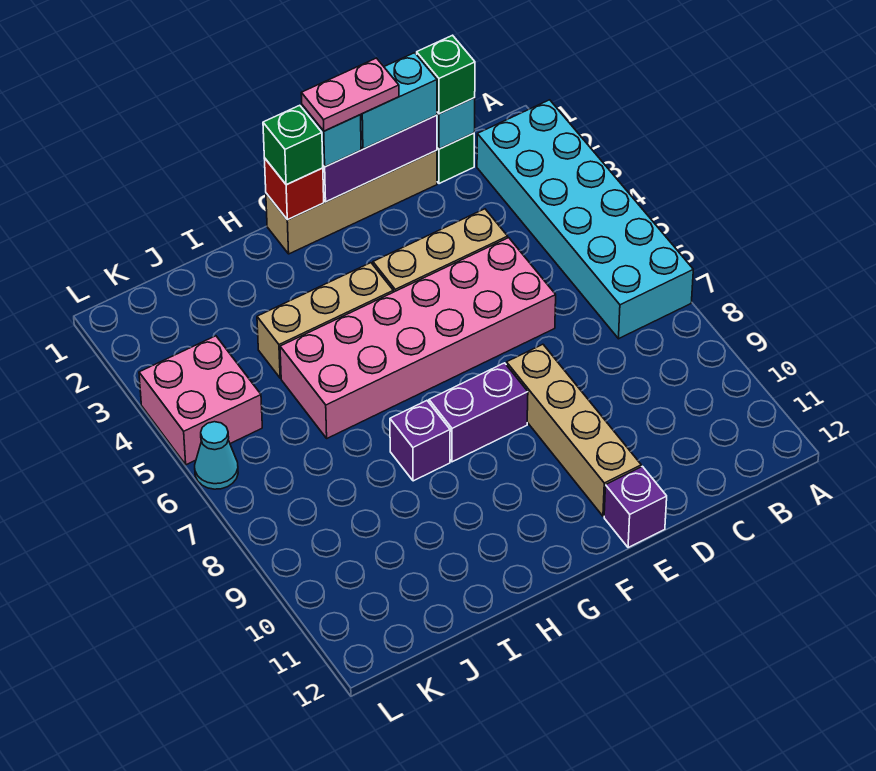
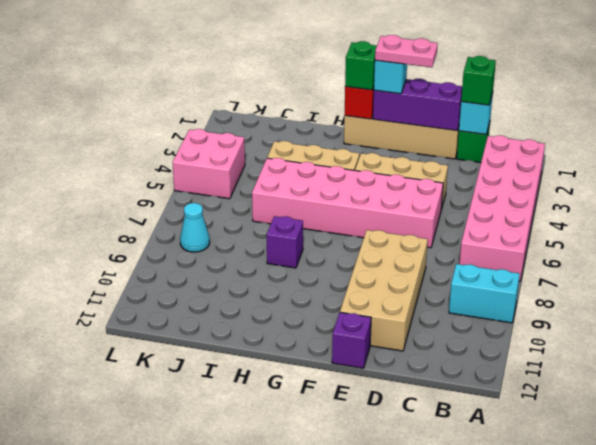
cyan 2x6 brick [477,100,693,339] -> pink 2x6 brick [460,135,545,281]
cyan 1x2 brick [361,53,437,149] -> cyan 1x2 brick moved to [449,264,520,323]
tan 1x4 brick [506,344,641,516] -> tan 2x4 brick [340,230,428,351]
purple 1x2 brick [429,363,528,462] -> none
cyan 1x1 cone [195,422,238,489] -> cyan 1x1 cone moved to [180,203,210,252]

